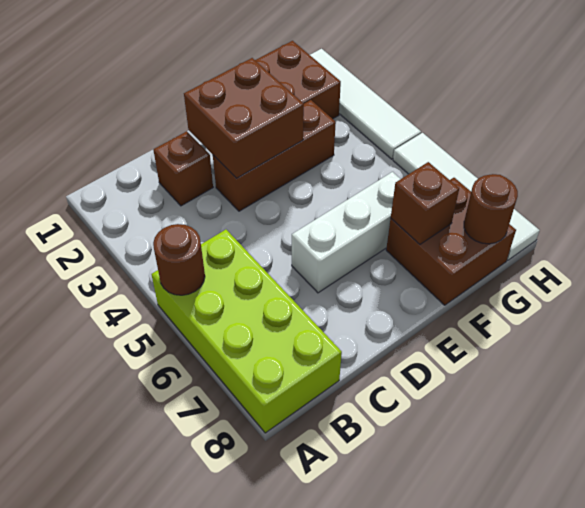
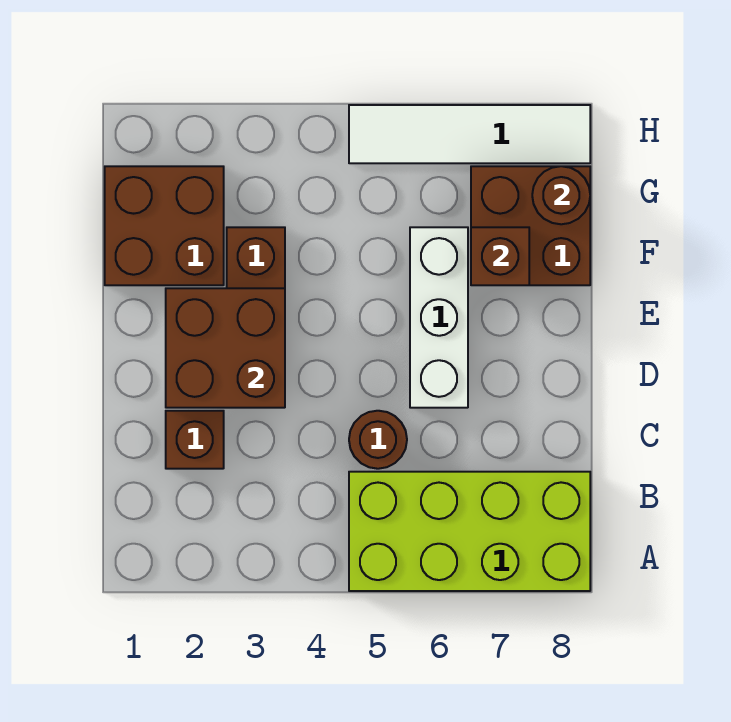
brown 1x1 round brick [153,224,205,295] -> brown 1x1 round brick moved to [349,411,407,469]
white 1x4 tile [310,49,421,159] -> none

